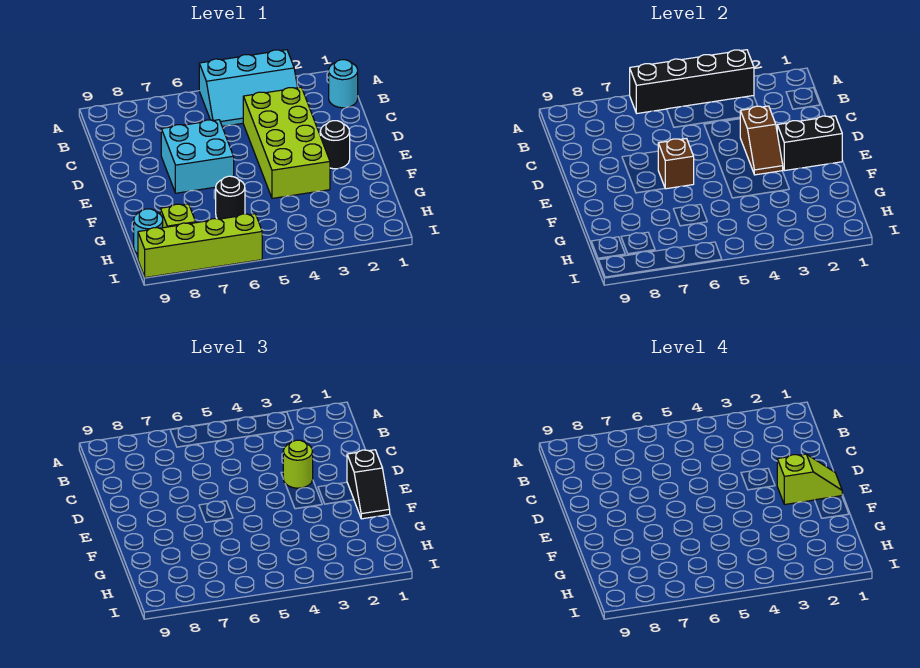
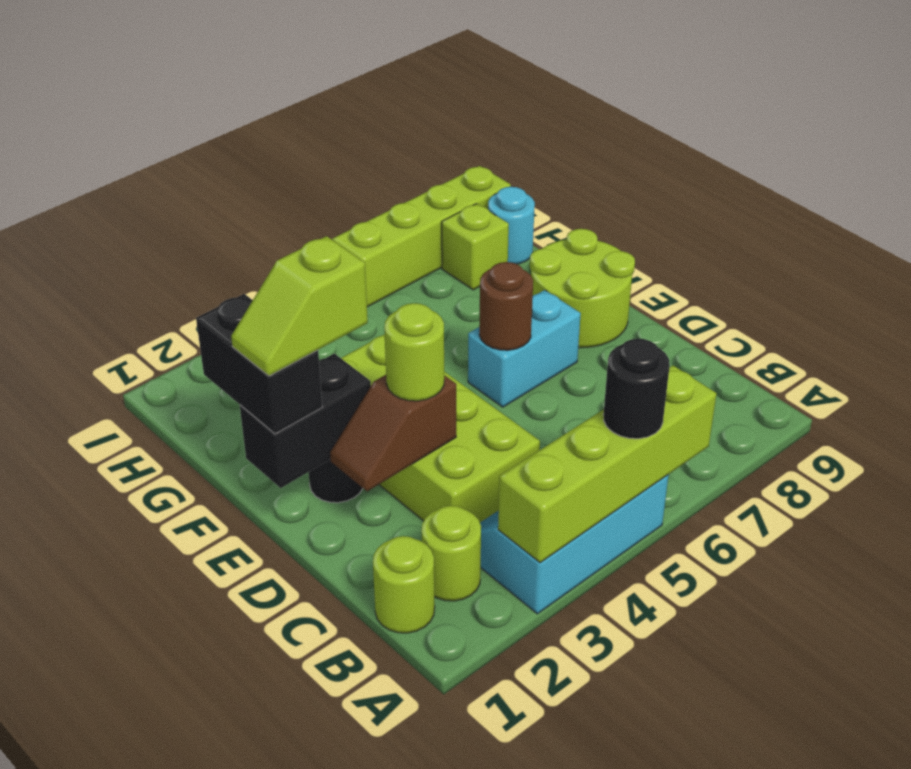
black 1x4 brick [630,50,754,113] -> lime 1x4 brick [498,365,717,563]
cyan 1x1 round brick [329,60,358,108] -> lime 1x1 round brick [373,536,435,633]
none -> lime 1x1 round brick [421,506,481,601]
brown 1x2 slope [740,106,783,175] -> brown 1x2 slope turned to [330,375,456,491]
cyan 2x2 brick [161,120,234,193] -> cyan 1x2 brick [468,290,581,407]
black 1x2 slope [347,450,390,519] -> black 1x2 brick [196,294,322,434]
brown 1x1 brick [658,138,694,189] -> brown 1x1 round brick [479,262,533,350]
none -> lime 2x2 round brick [529,229,635,348]
black 1x1 round brick [216,176,245,219] -> black 1x1 round brick moved to [603,339,670,439]

